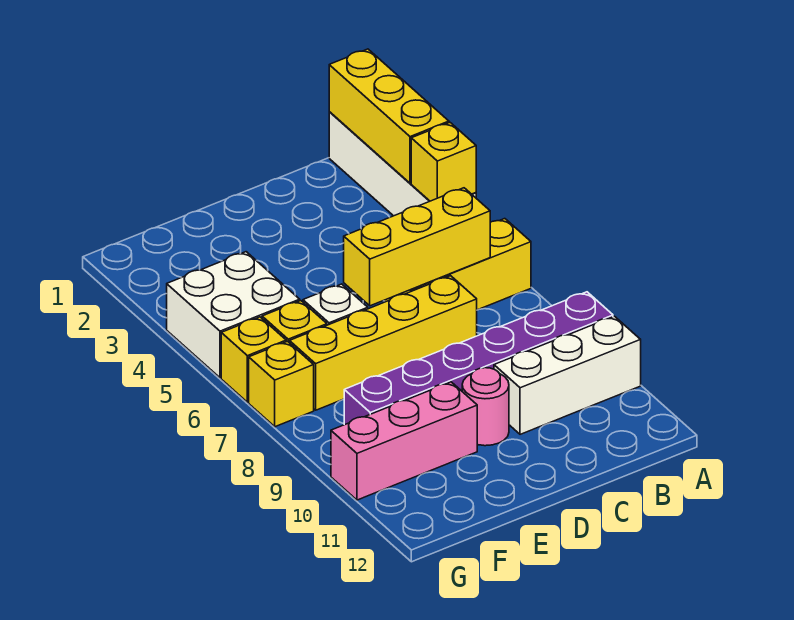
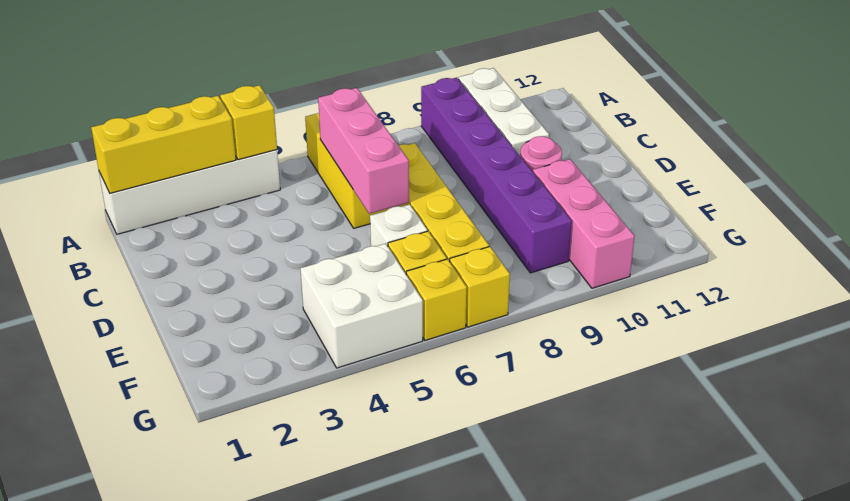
yellow 1x3 brick [344,188,490,306] -> pink 1x3 brick [318,88,409,214]

